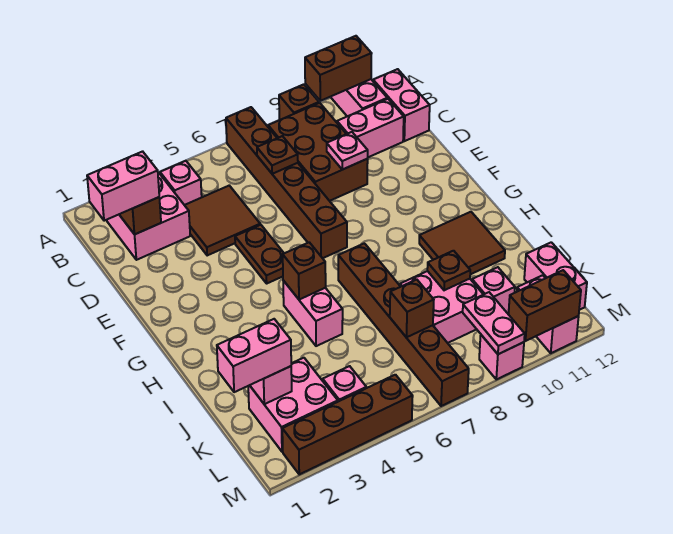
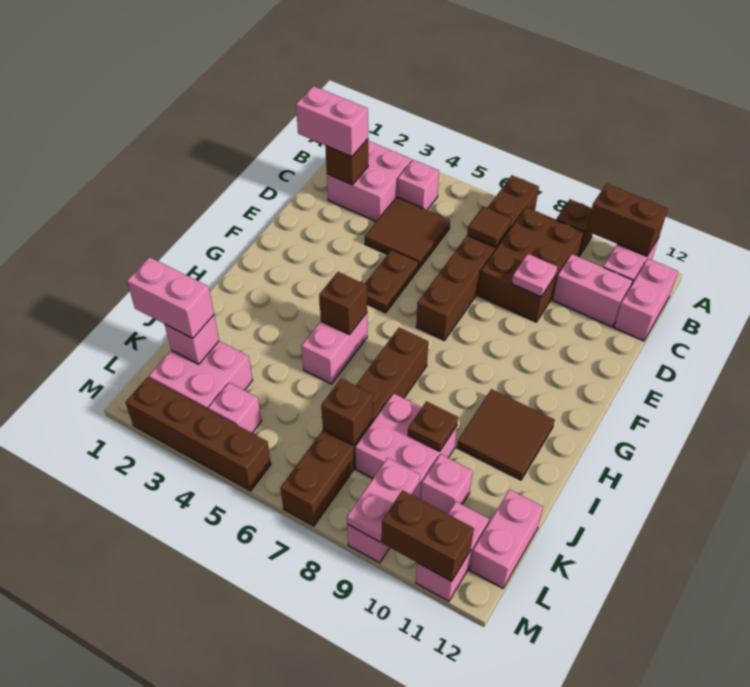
brown 1x1 plate [257,136,298,174] -> brown 1x1 tile [467,206,511,247]

